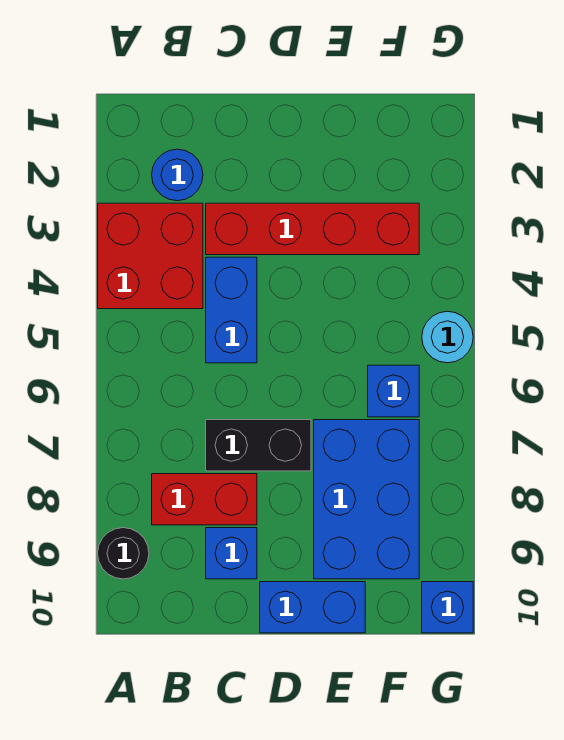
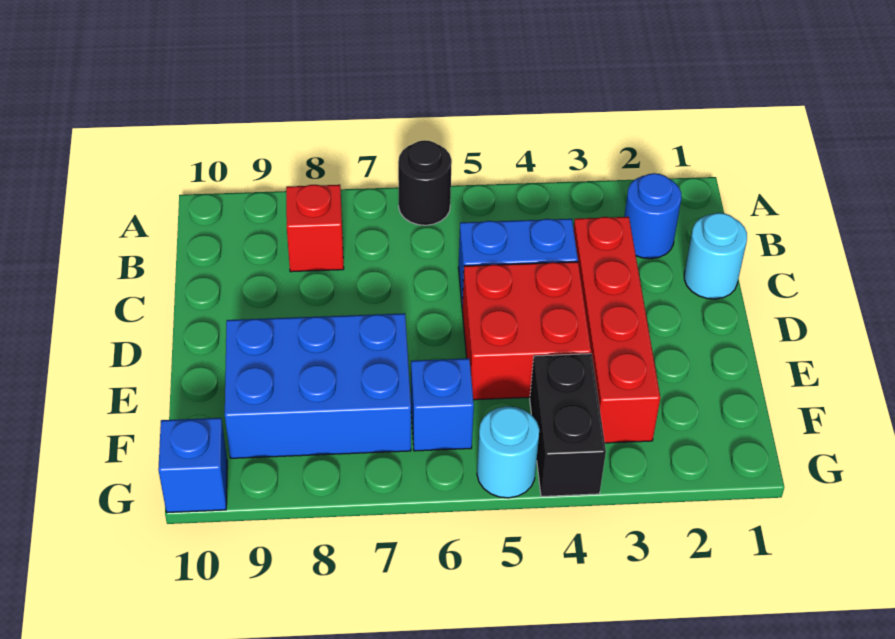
red 2x2 brick [98,203,203,309] -> red 2x2 brick moved to [462,262,591,400]
black 1x1 round brick [98,528,149,579] -> black 1x1 round brick moved to [398,140,452,225]
red 1x2 brick [152,474,257,525] -> red 1x1 brick [286,185,344,272]
none -> cyan 1x1 round brick [684,213,747,299]
black 1x2 brick [206,420,311,471] -> black 1x2 brick moved to [530,354,606,497]
blue 1x1 brick [206,528,257,579] -> none
blue 1x2 brick [260,582,365,633] -> none

